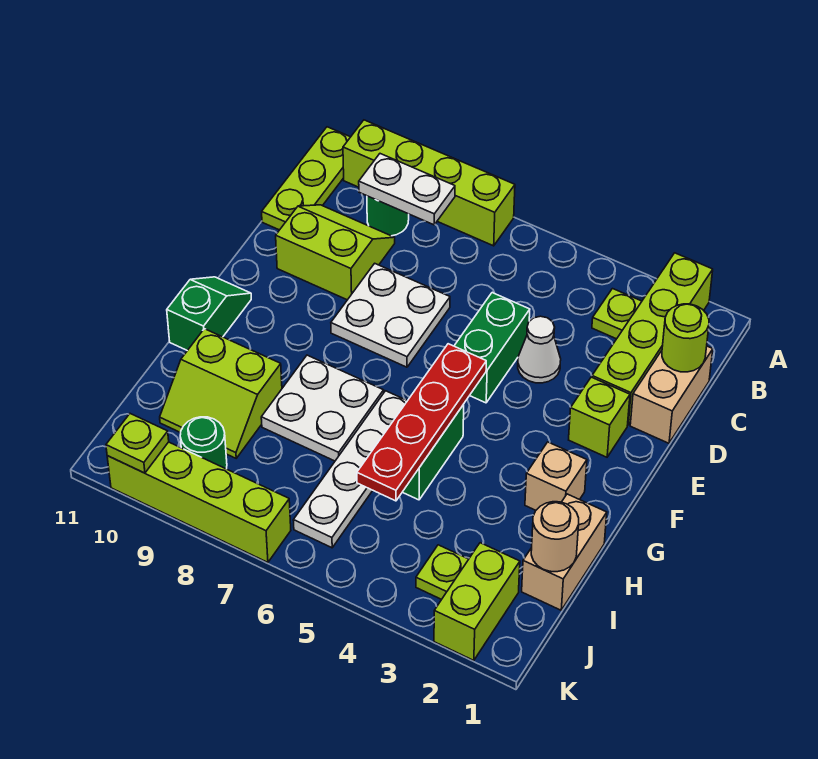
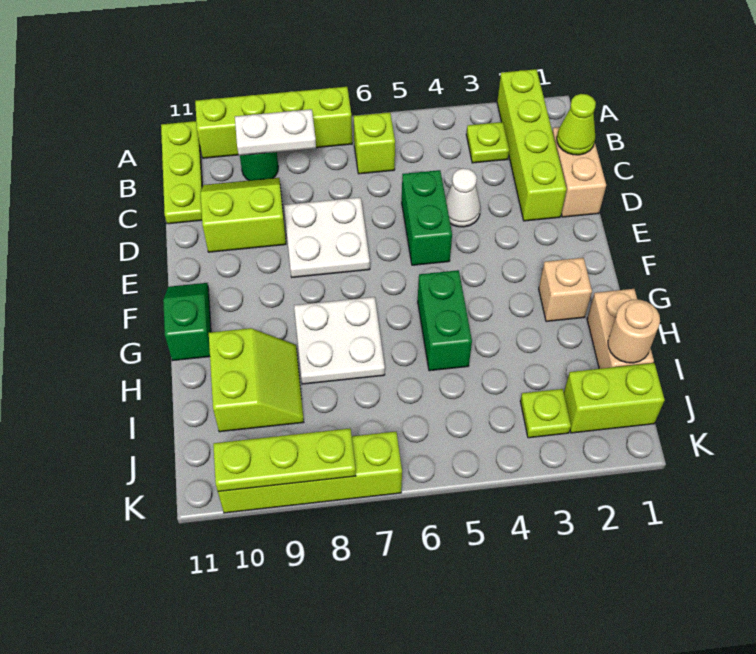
lime 1x1 round brick [662,304,709,372] -> lime 1x1 cone [557,94,596,155]
lime 1x1 brick [569,377,630,457] -> lime 1x1 brick moved to [354,112,395,174]
red 1x4 plate [357,344,486,501] -> none
white 1x4 plate [293,391,407,548] -> none
lime 2x2 slope [160,329,282,458] -> lime 2x2 slope turned to [209,328,304,432]
lime 1x2 brick [434,543,520,661] -> lime 1x2 brick turned to [564,363,665,433]
green 1x1 round brick [180,417,227,469] -> none
lime 1x1 plate [106,414,169,473] -> lime 1x3 plate [213,428,356,492]

